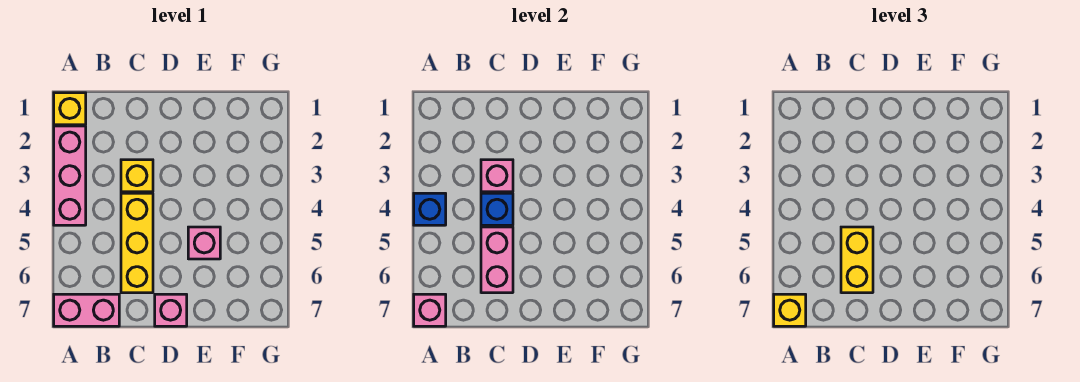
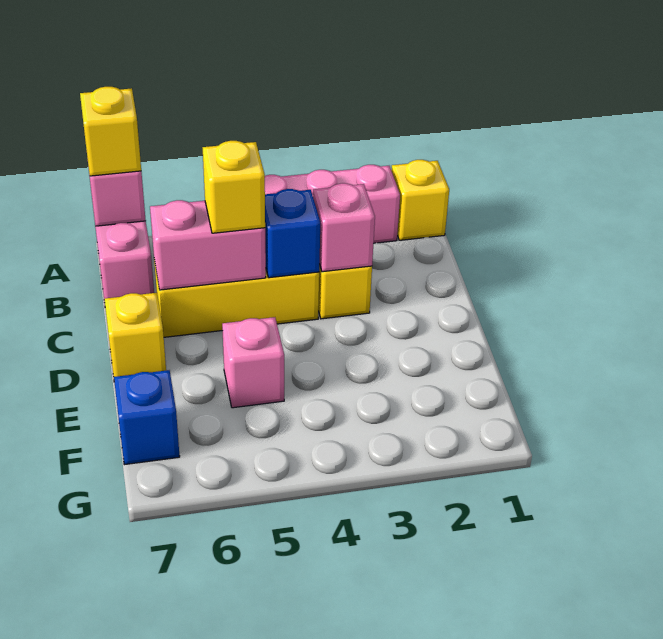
blue 1x1 brick [414,193,446,225] -> blue 1x1 brick moved to [114,370,180,465]
yellow 1x2 brick [841,227,873,293] -> yellow 1x1 brick [203,141,265,233]
pink 1x1 brick [155,294,187,326] -> yellow 1x1 brick [104,293,166,377]

